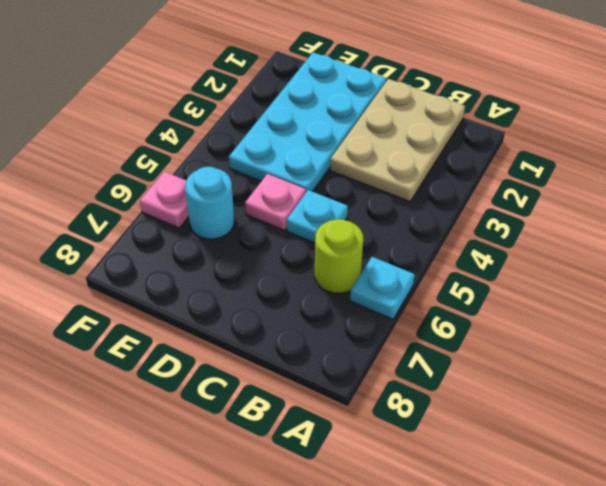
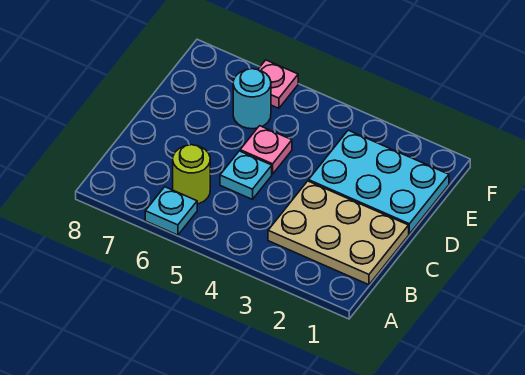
cyan 2x4 plate [229,52,386,192] -> cyan 2x3 plate [309,130,449,234]

